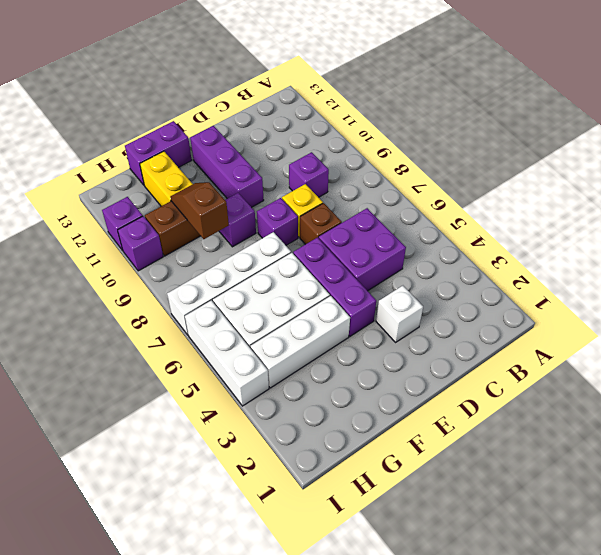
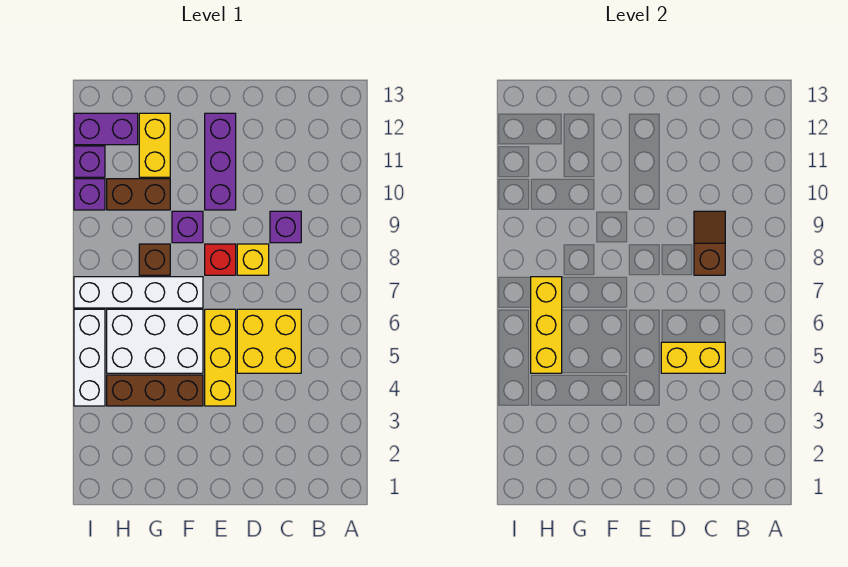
purple 2x2 brick [319,208,406,291] -> yellow 2x2 brick [237,309,301,373]
none -> yellow 1x2 brick [661,342,725,373]
white 1x1 brick [376,286,423,342] -> none
brown 1x1 brick [300,203,342,244] -> brown 1x1 brick moved to [139,244,170,275]
purple 1x3 brick [293,238,376,336] -> yellow 1x3 brick [205,309,236,406]
purple 1x1 brick [257,198,298,245] -> red 1x1 brick [205,244,236,275]
white 1x3 brick [250,296,350,388] -> brown 1x3 brick [107,375,203,406]
purple 1x2 brick [125,121,192,185] -> purple 1x2 brick moved to [74,113,138,145]
brown 1x2 slope [170,182,229,239] -> brown 1x2 slope moved to [694,211,725,275]
none -> yellow 1x3 brick [531,277,562,373]

